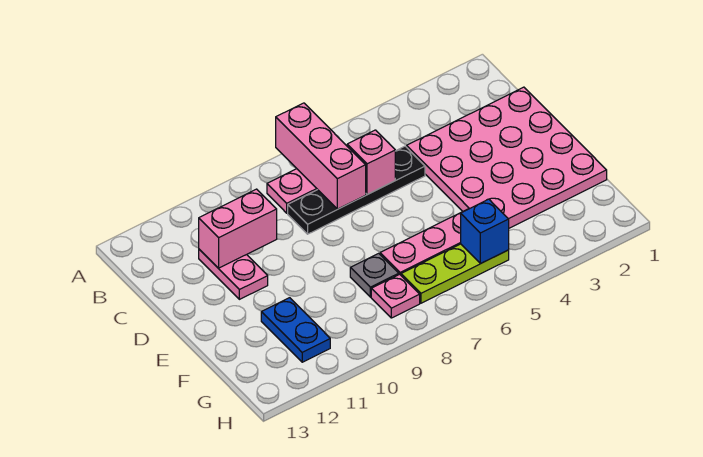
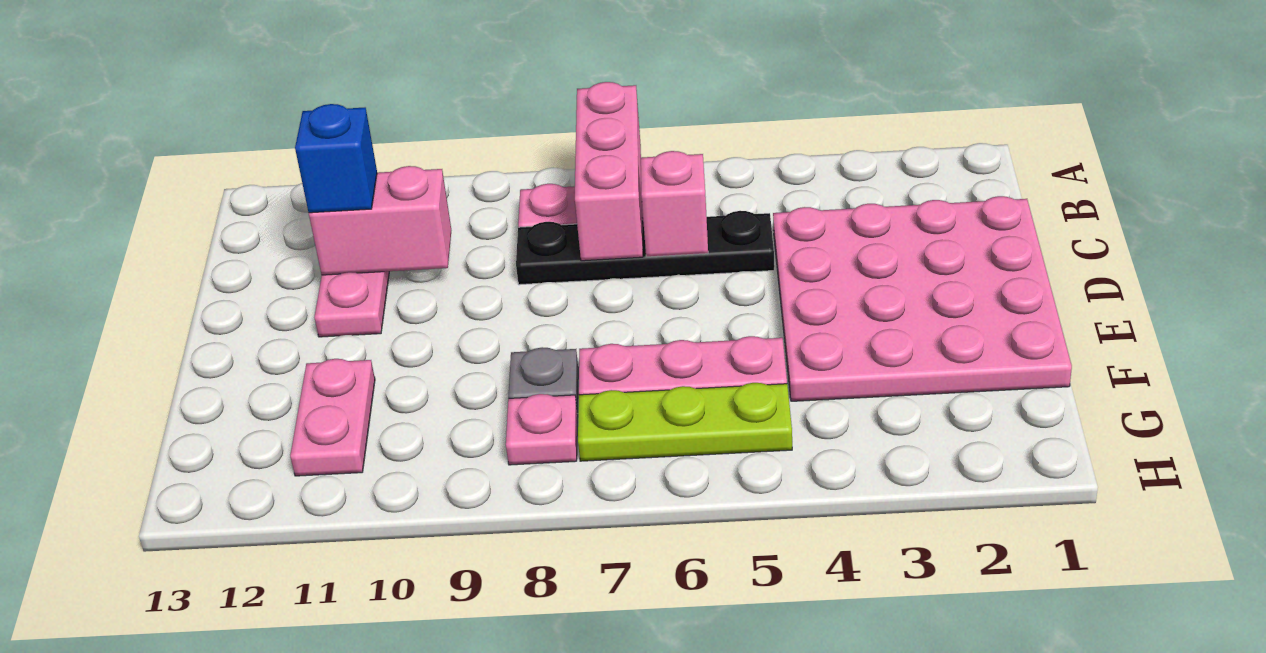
blue 1x2 plate [261,298,330,362] -> pink 1x2 plate [290,359,375,476]
blue 1x1 brick [461,199,509,263] -> blue 1x1 brick moved to [295,104,377,213]

